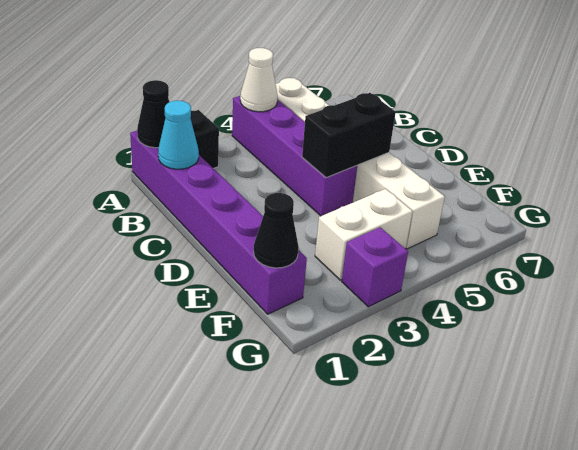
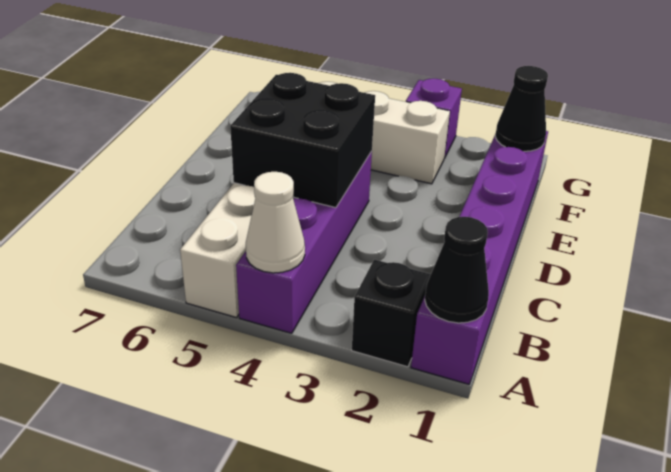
cyan 1x1 cone [158,101,199,169] -> none
black 1x2 brick [302,93,396,178] -> black 2x2 brick [230,73,375,208]

